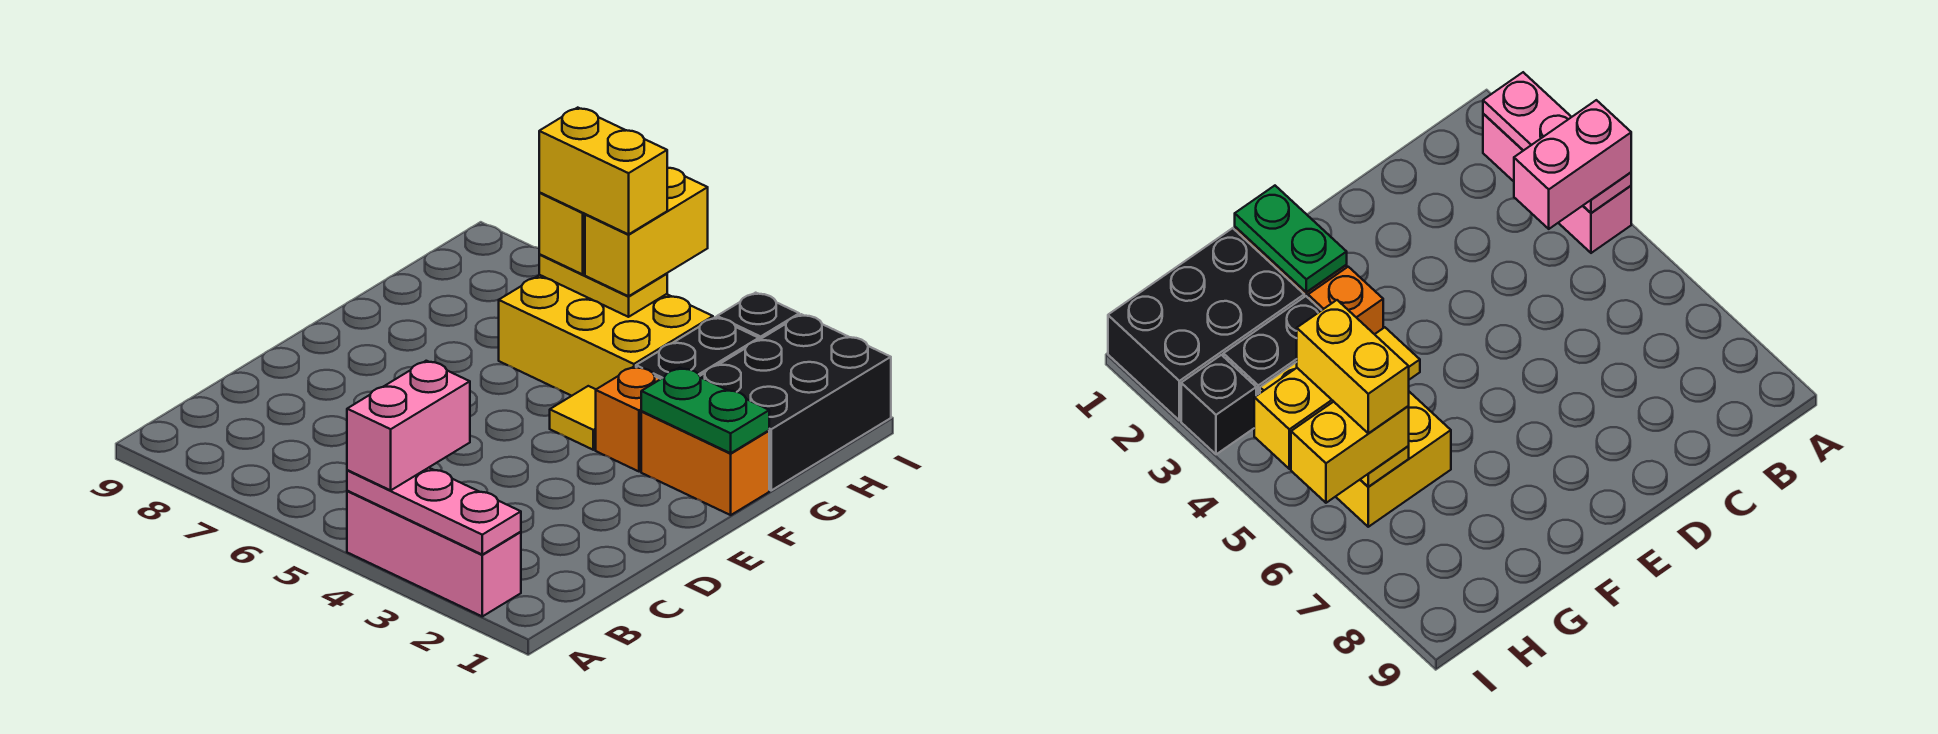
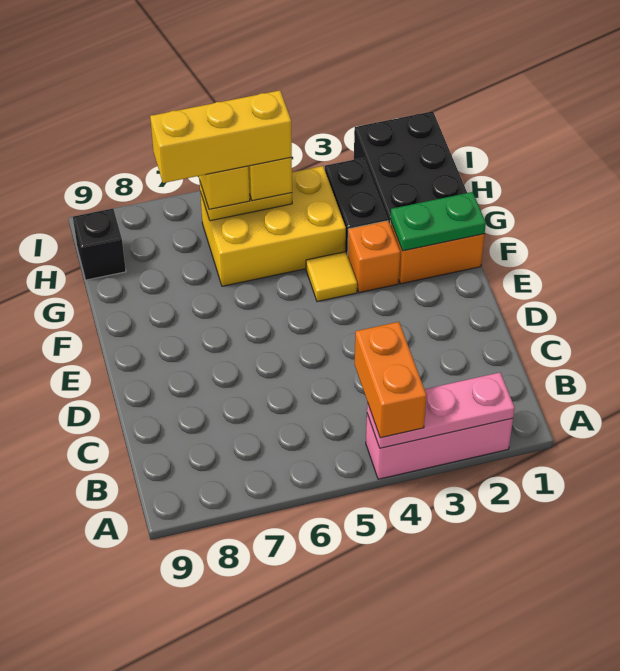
pink 1x2 brick [347,361,470,490] -> orange 1x2 brick [355,322,427,438]
yellow 1x2 brick [539,108,667,234] -> yellow 1x3 brick [150,90,292,183]
black 1x1 brick [717,293,799,340] -> black 1x1 brick moved to [73,208,126,280]

